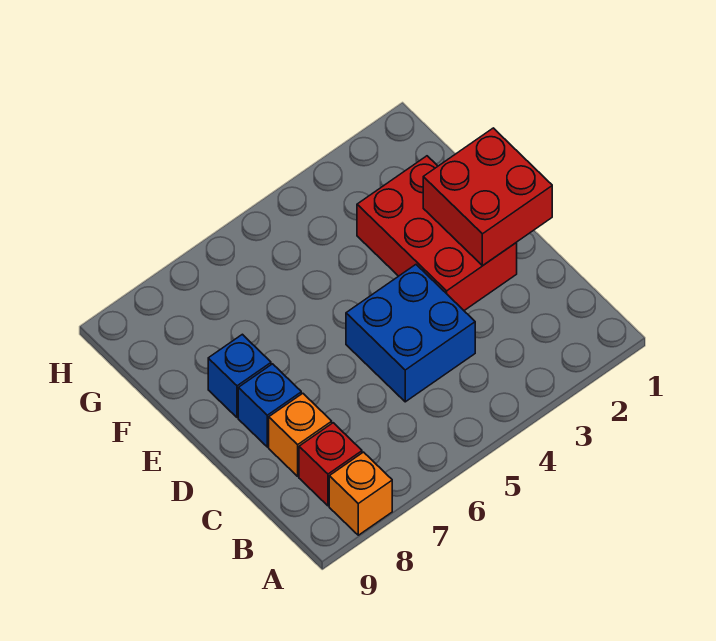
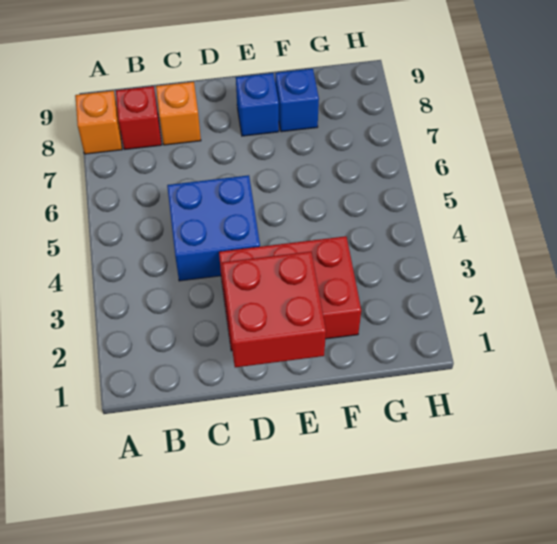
blue 1x1 brick [238,364,301,447] -> blue 1x1 brick moved to [275,69,319,132]

